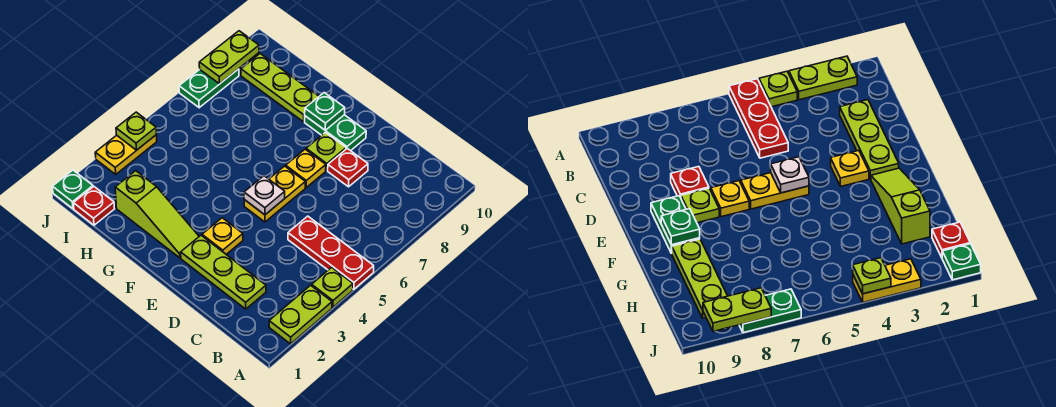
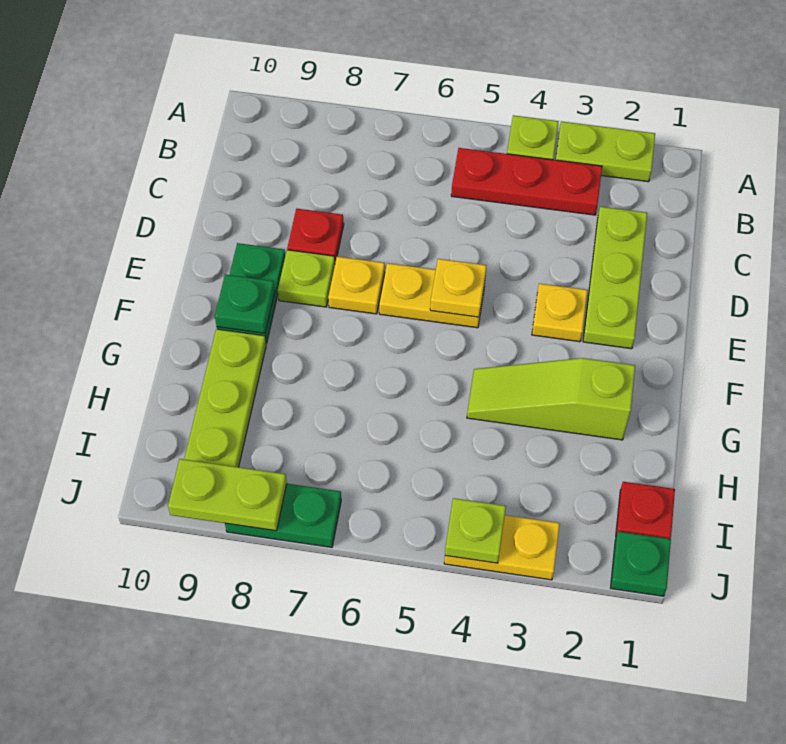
red 1x3 plate [288,216,374,289] -> red 1x3 plate turned to [451,148,602,215]
white 1x1 plate [244,176,285,215] -> yellow 1x1 plate [430,259,487,317]
lime 1x3 slope [115,171,199,258] -> lime 1x3 slope turned to [467,358,635,440]

